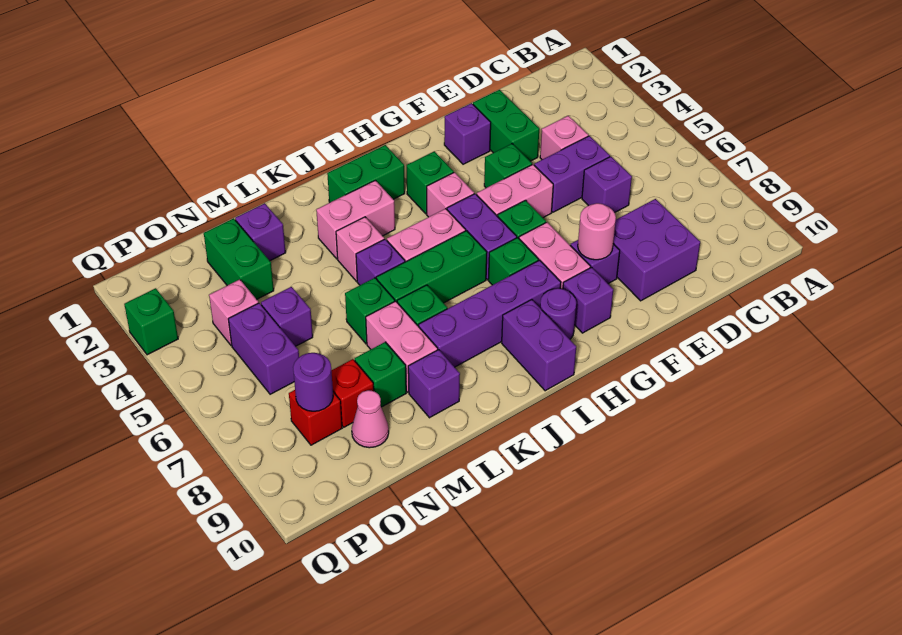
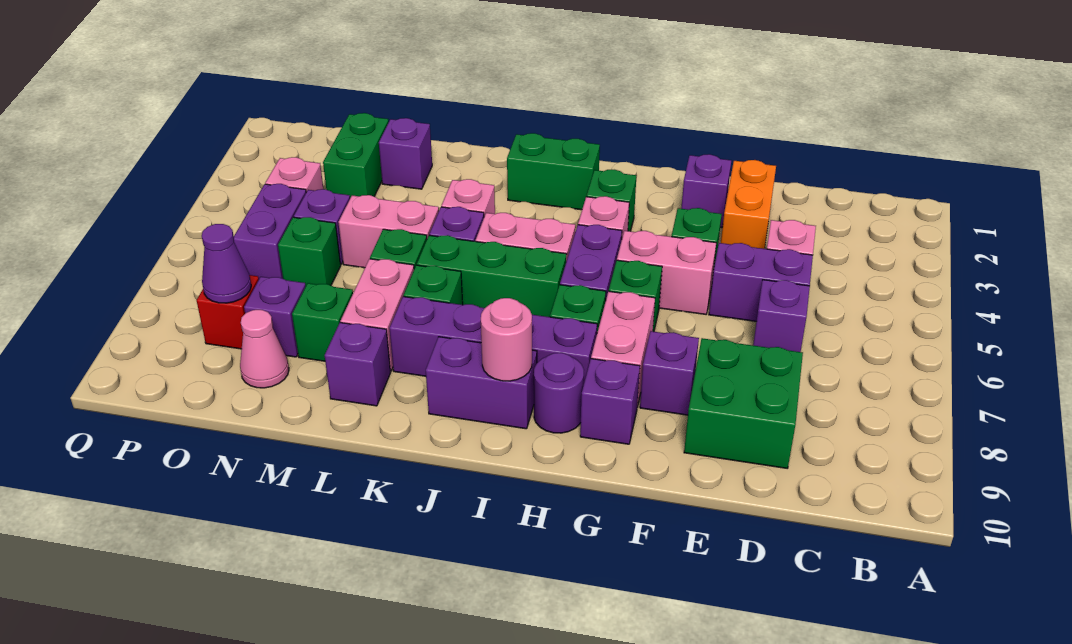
purple 2x2 brick [613,199,700,301] -> green 2x2 brick [684,338,803,468]
green 1x2 brick [473,90,539,161] -> orange 1x2 brick [721,160,776,249]
pink 1x1 round brick [578,203,616,260] -> pink 1x1 round brick moved to [481,298,532,381]
purple 1x2 brick [502,300,576,391] -> purple 1x2 brick turned to [426,337,537,429]
pink 1x2 brick [316,180,395,259] -> pink 1x2 brick moved to [338,195,439,268]
red 1x1 brick [331,359,374,427] -> purple 1x1 brick [244,277,306,357]
purple 1x1 round brick [293,353,333,411] -> purple 1x1 cone [202,224,251,303]
green 1x1 brick [124,288,178,355] -> green 1x1 brick moved to [278,217,341,285]

